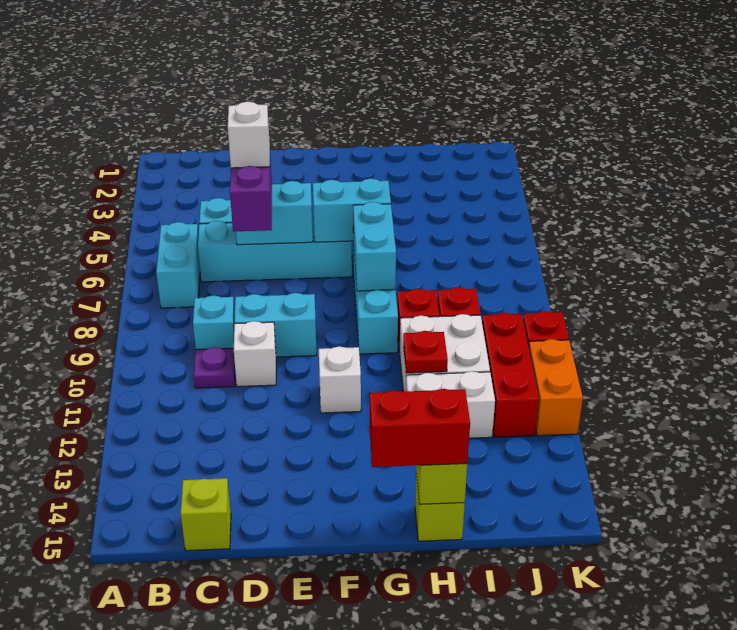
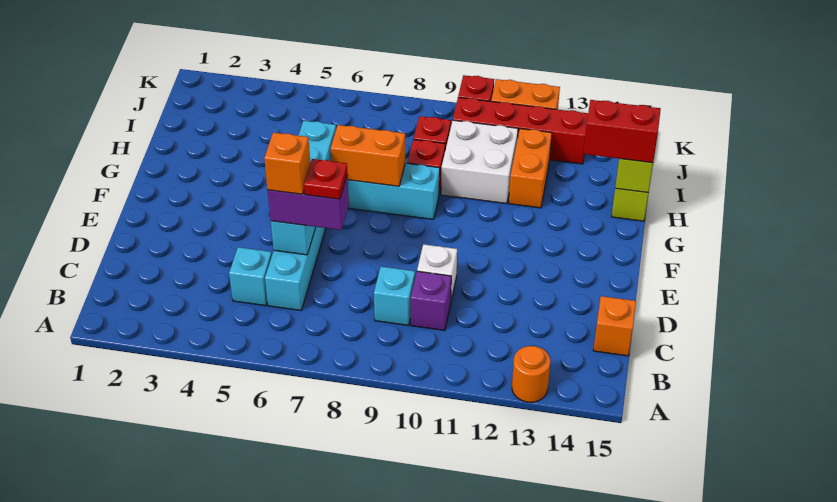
none -> orange 1x1 round brick [512,346,550,402]
cyan 1x2 brick [156,222,200,308] -> none
purple 1x1 plate [194,347,235,388] -> purple 1x1 brick [410,271,451,330]
lime 1x1 brick [181,478,231,551] -> orange 1x1 brick [593,296,636,356]
white 1x1 brick [228,102,270,168] -> orange 1x1 brick [264,133,310,194]
cyan 1x2 brick [234,293,317,357] -> none
white 1x1 brick [319,346,361,413] -> none
cyan 1x2 brick [353,202,396,291] -> orange 1x2 brick [331,125,405,186]
red 1x2 brick [370,389,470,467] -> red 1x2 brick turned to [583,100,661,163]
red 1x1 plate [403,331,448,373] -> red 1x1 plate moved to [304,159,347,199]
white 1x2 brick [406,371,495,438] -> orange 1x2 brick [509,129,552,208]
red 1x3 brick [482,313,539,437] -> red 1x4 brick [453,98,588,164]

